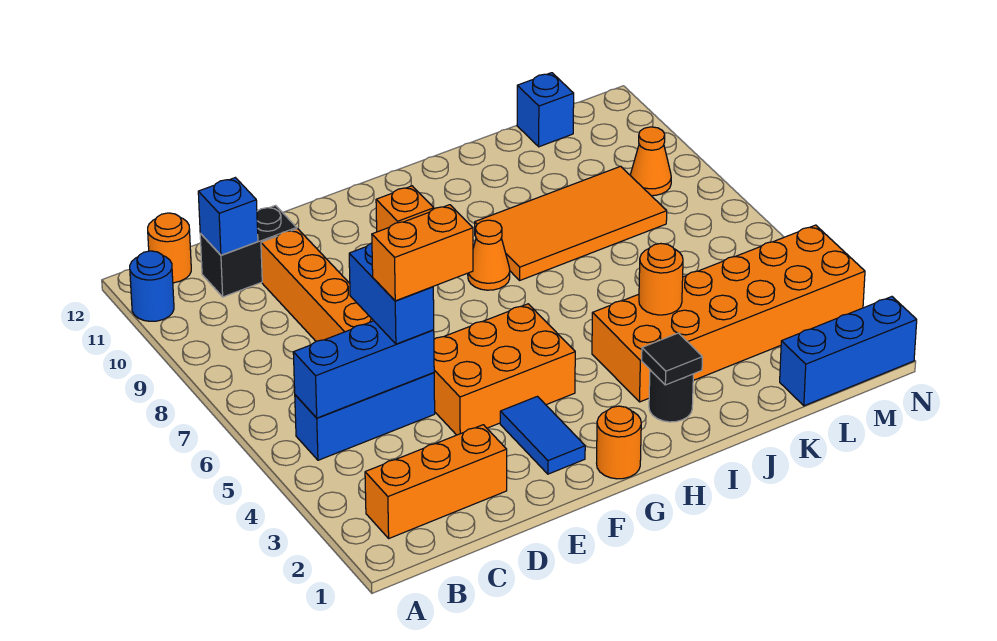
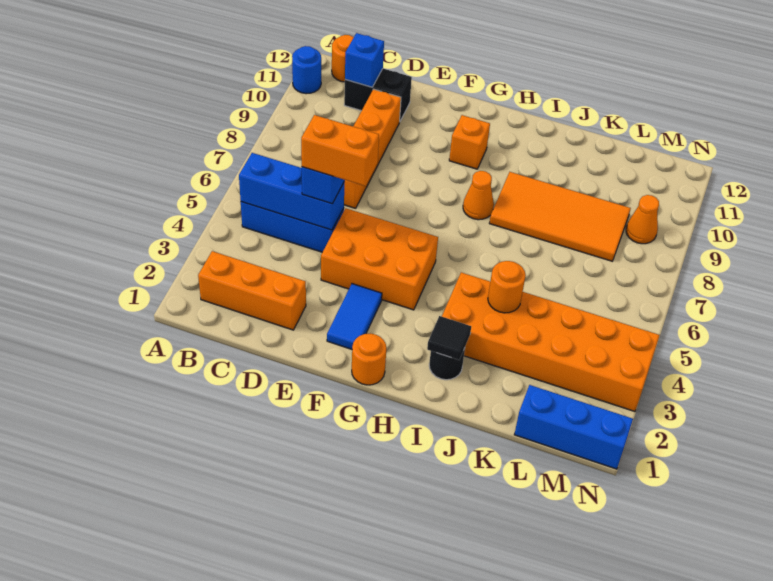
blue 1x1 brick [517,73,574,147] -> none

